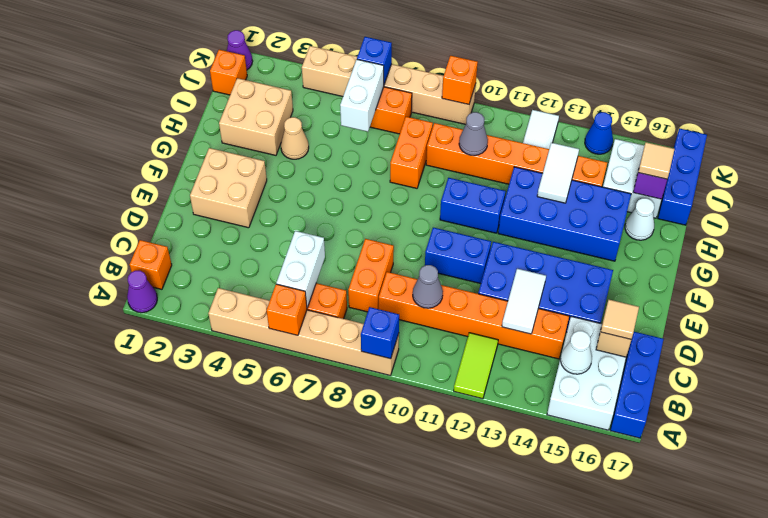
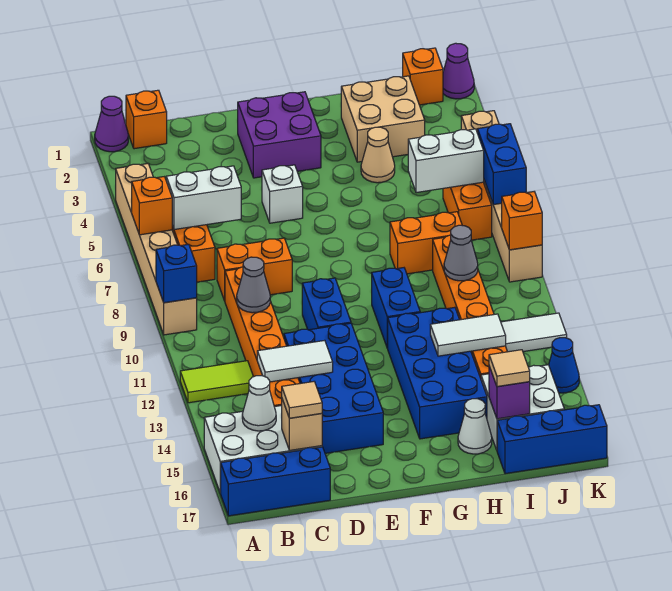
tan 2x2 brick [190,148,267,228] -> purple 2x2 brick [238,92,321,178]
none -> white 1x1 brick [262,165,303,223]
blue 1x1 brick [357,37,392,84] -> blue 1x2 brick [477,124,526,205]

